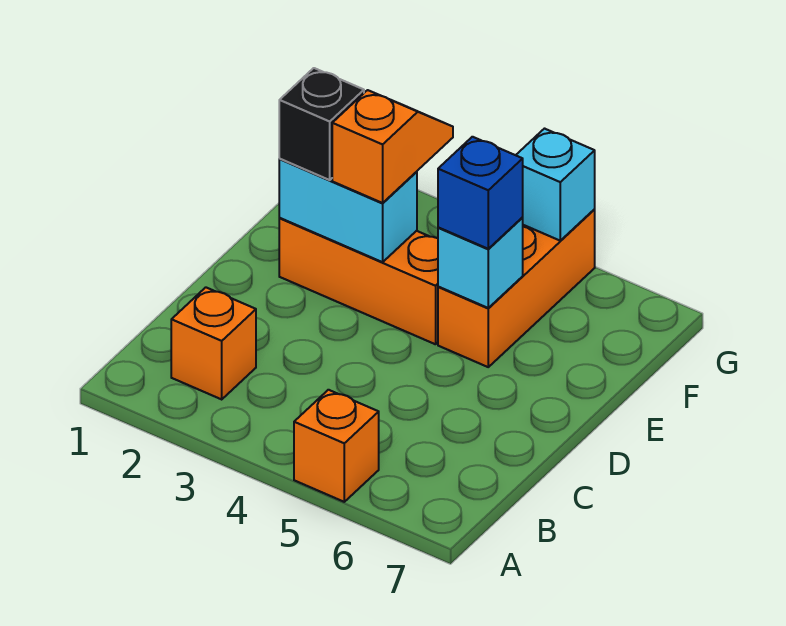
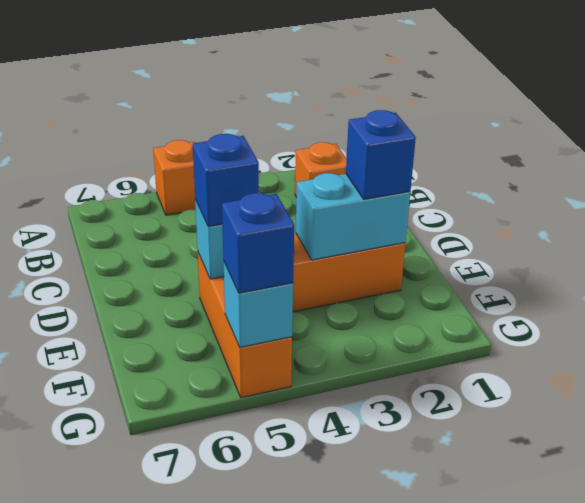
black 1x1 brick [279,68,364,180] -> blue 1x1 brick [346,110,416,199]
orange 1x2 slope [332,90,453,203] -> none
none -> blue 1x1 brick [222,193,294,293]

